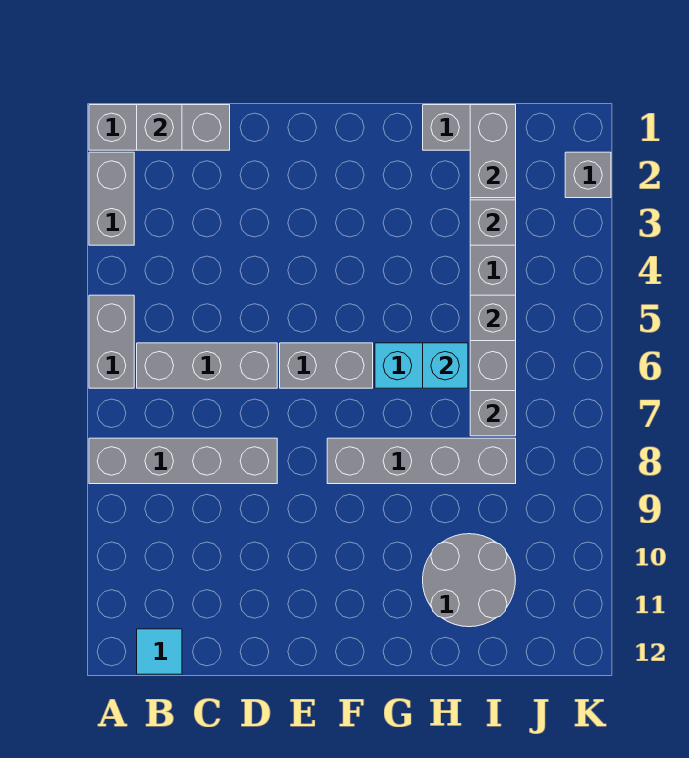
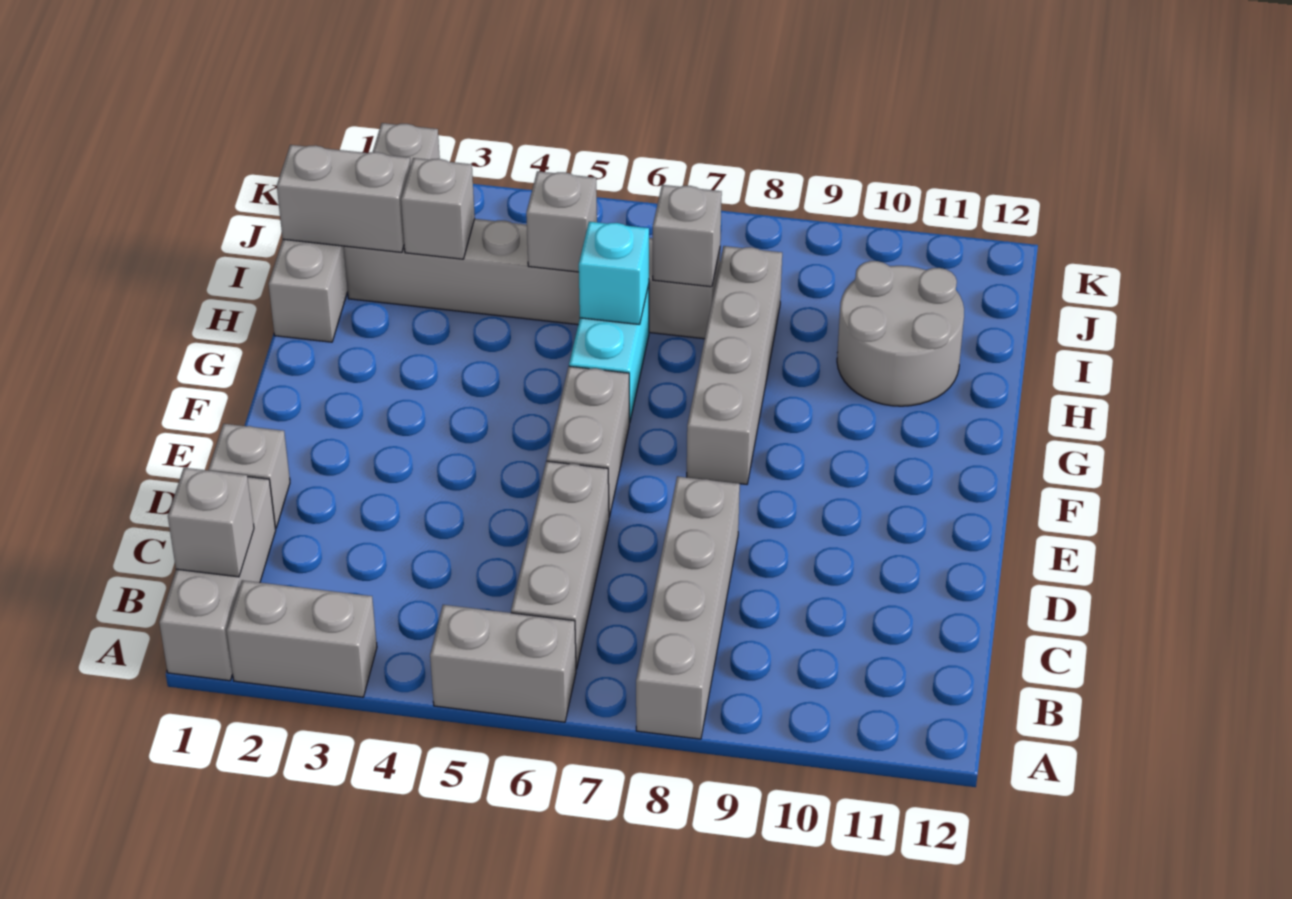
cyan 1x1 tile [137,629,182,674] -> none
none -> grey 1x1 brick [208,424,290,528]

